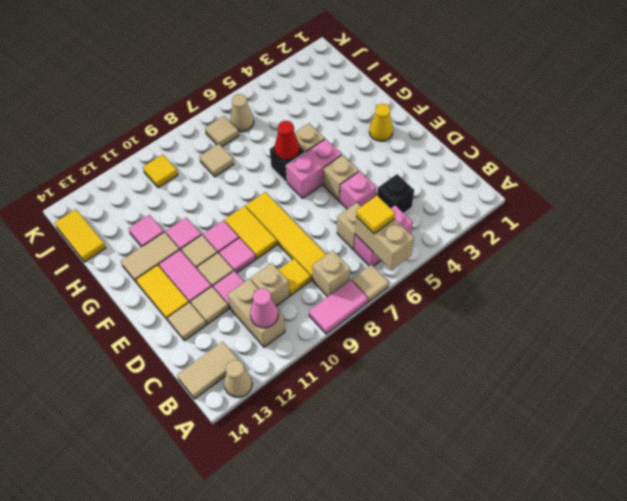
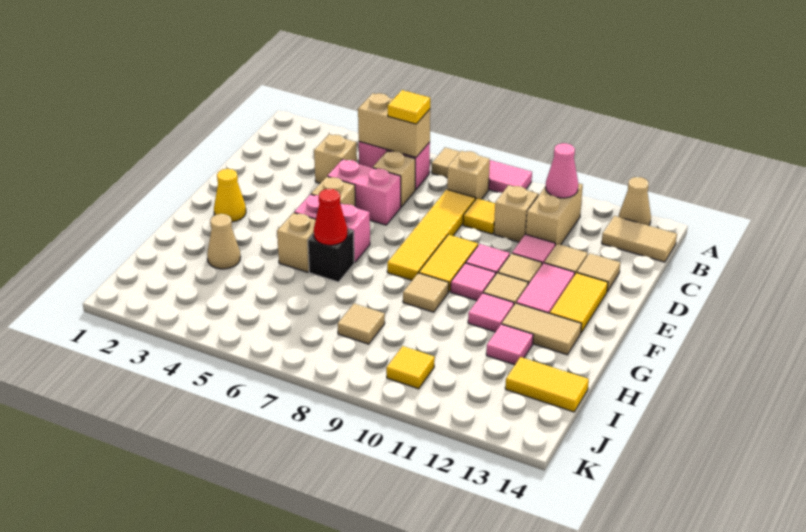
tan 1x2 brick [355,217,414,270] -> tan 1x2 brick turned to [358,93,430,157]
black 1x1 brick [377,174,414,213] -> tan 1x1 brick [314,134,357,183]
pink 1x1 brick [340,171,376,209] -> pink 1x2 brick [327,159,401,225]
yellow 1x2 tile [55,209,106,262] -> yellow 1x2 tile turned to [505,357,589,412]
tan 1x1 cone [230,94,254,132] -> tan 1x1 cone moved to [207,214,241,269]
tan 1x1 tile [205,116,239,147] -> tan 1x1 tile moved to [403,273,449,312]

